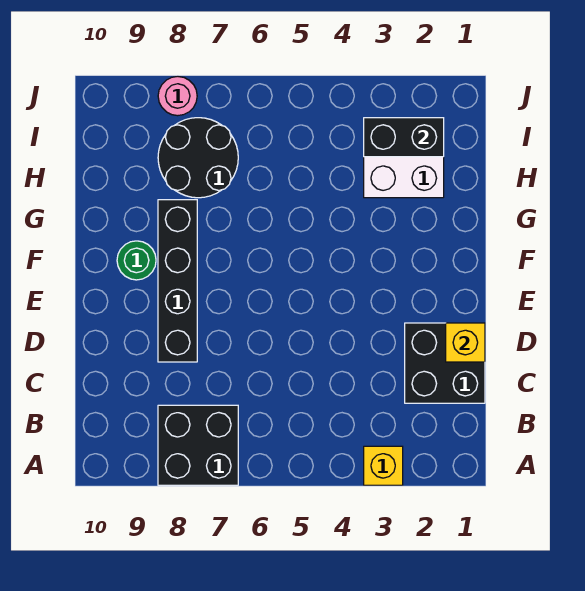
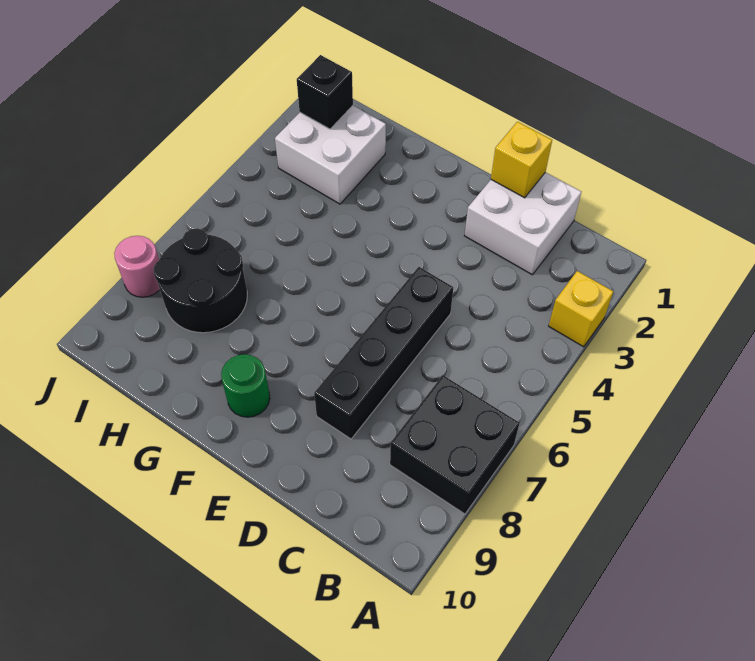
black 2x2 brick [405,323,485,403] -> white 2x2 brick [465,172,581,275]
black 1x4 brick [158,200,197,362] -> black 1x4 brick turned to [314,267,453,439]
black 1x2 brick [364,118,444,157] -> black 1x1 brick [297,55,353,129]

